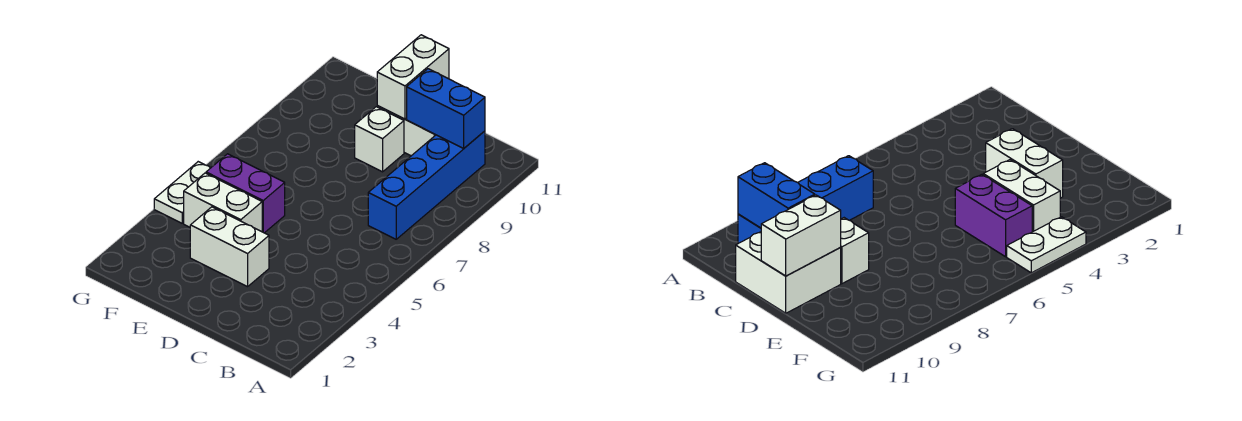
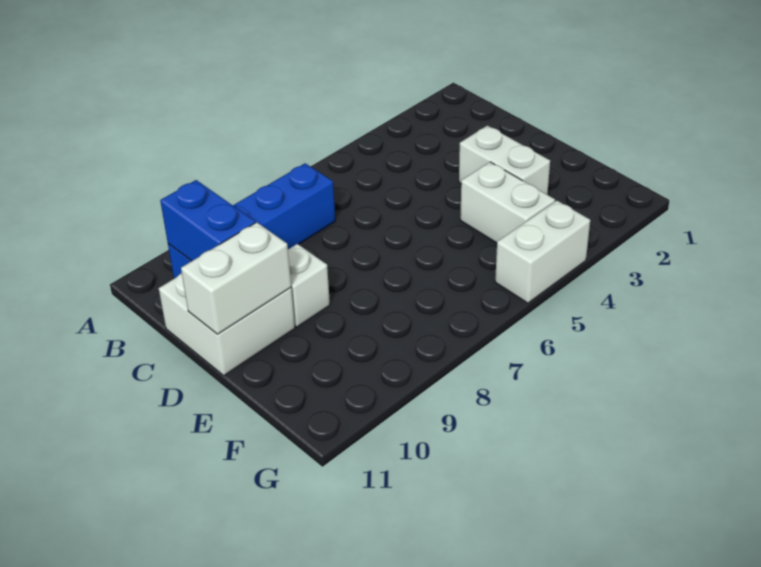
purple 1x2 brick [206,154,285,233] -> none
white 1x2 plate [154,162,210,223] -> white 1x2 brick [495,201,590,303]

